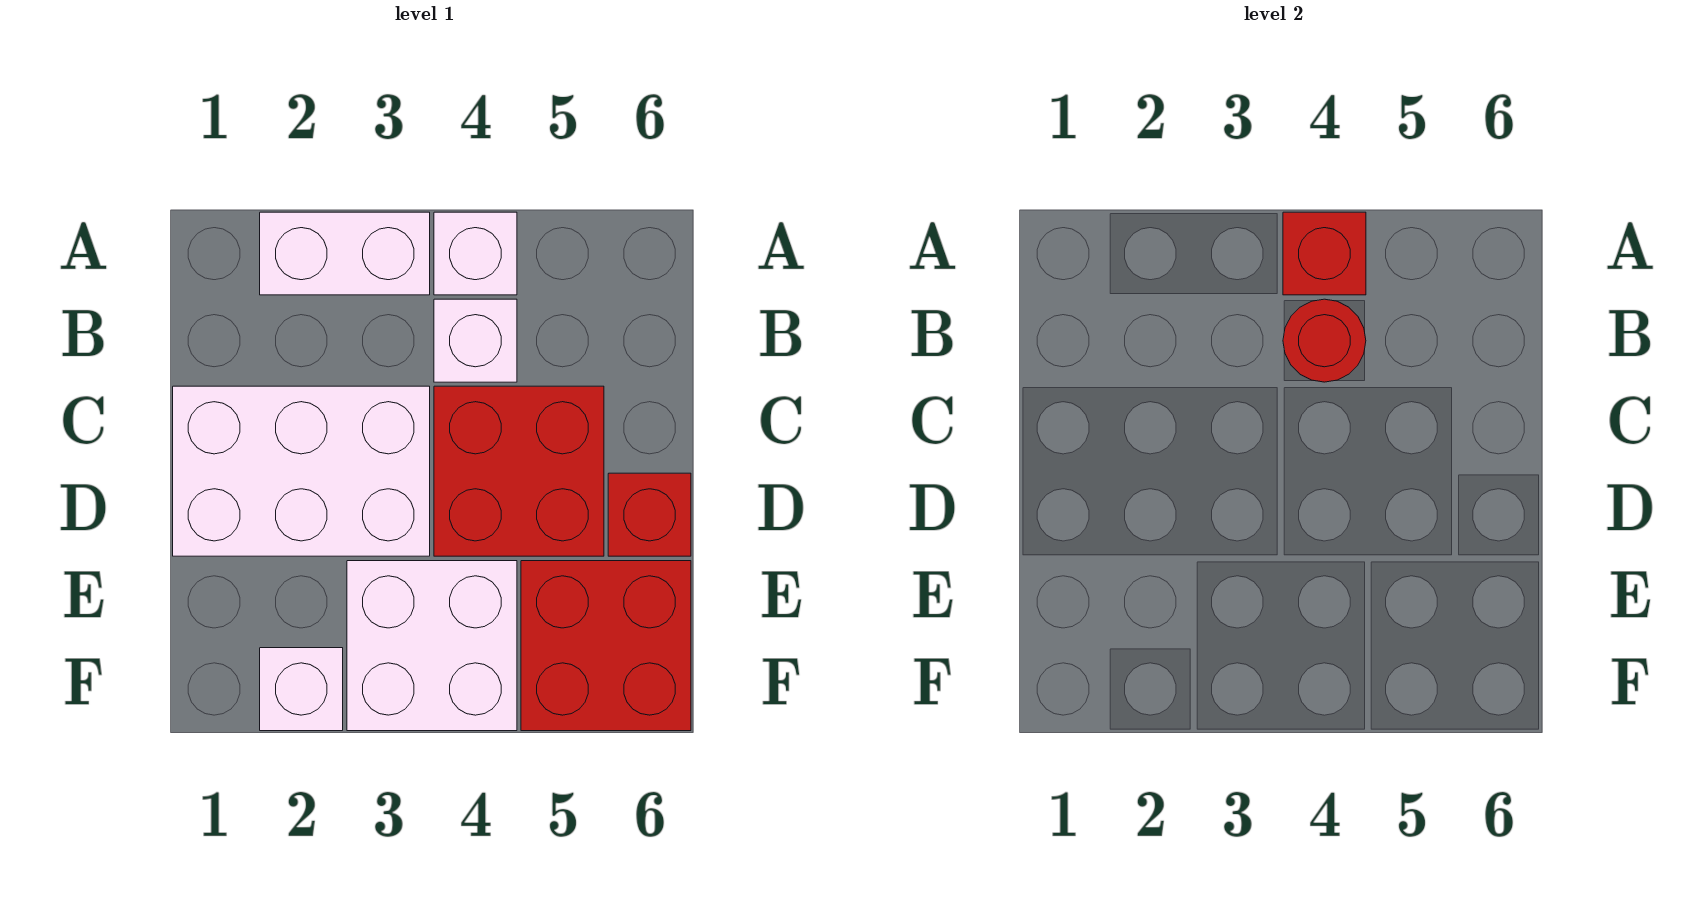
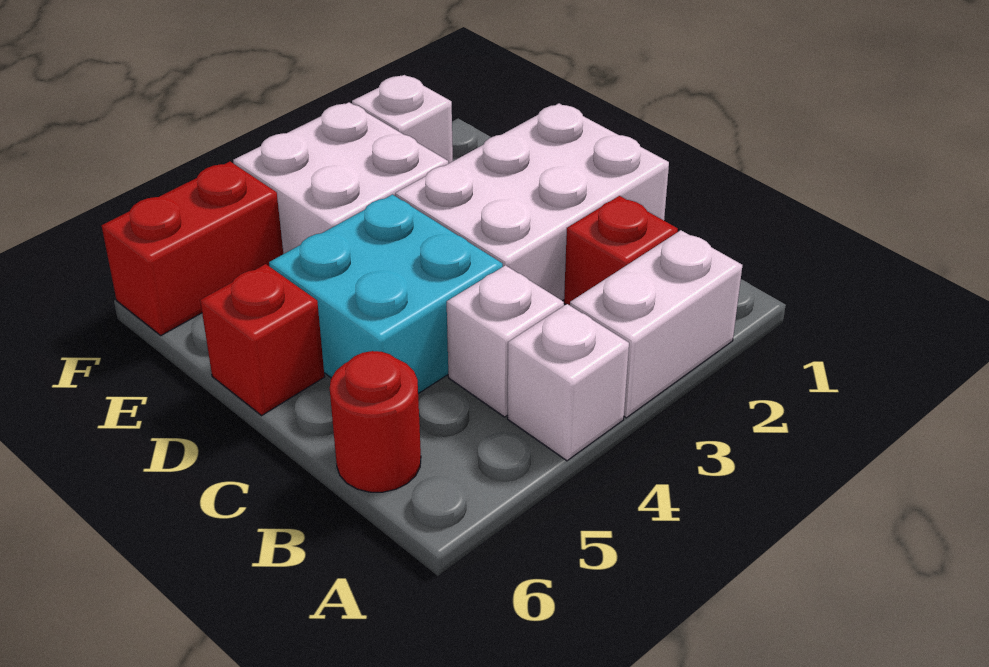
red 1x1 brick [1283,212,1366,295] -> red 1x1 brick moved to [564,196,678,305]
red 1x1 round brick [1283,299,1366,382] -> red 1x1 round brick moved to [330,351,421,492]
red 2x2 brick [434,386,604,556] -> cyan 2x2 brick [269,195,503,394]
red 2x2 brick [521,561,691,731] -> red 1x2 brick [102,162,283,335]

